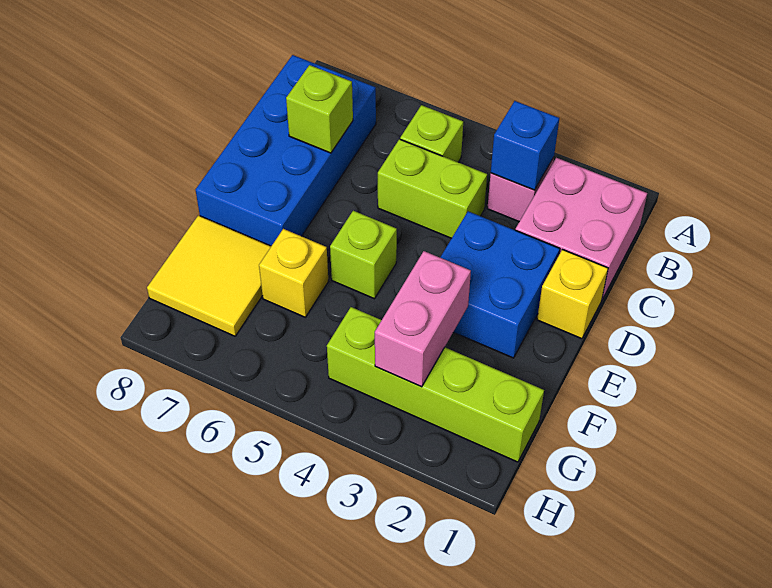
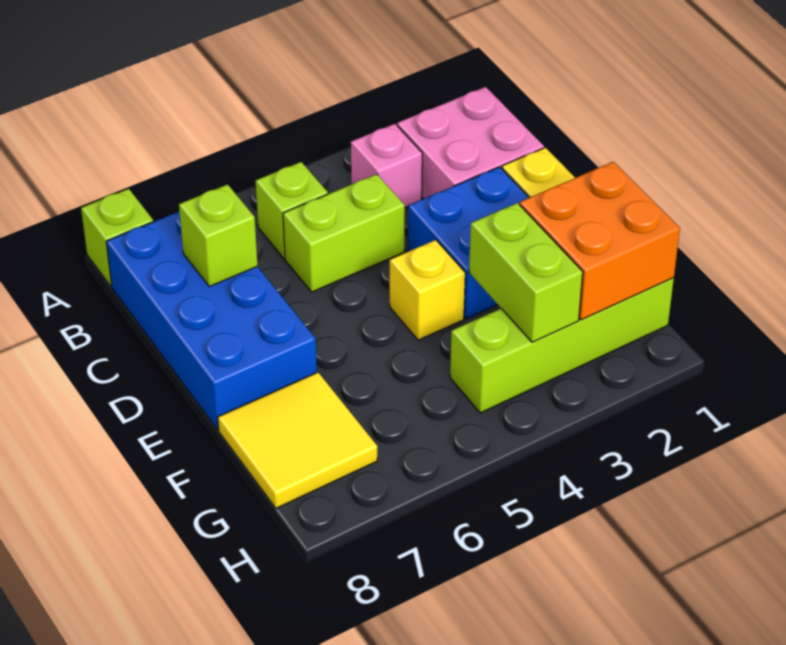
blue 1x1 brick [491,101,559,190] -> none
lime 1x1 brick [330,211,397,299] -> lime 1x1 brick moved to [81,189,153,287]
none -> orange 2x2 brick [520,162,680,320]
pink 1x2 brick [375,251,471,387] -> lime 1x2 brick [469,203,583,342]
yellow 1x1 brick [259,229,329,317] -> yellow 1x1 brick moved to [390,240,465,340]

